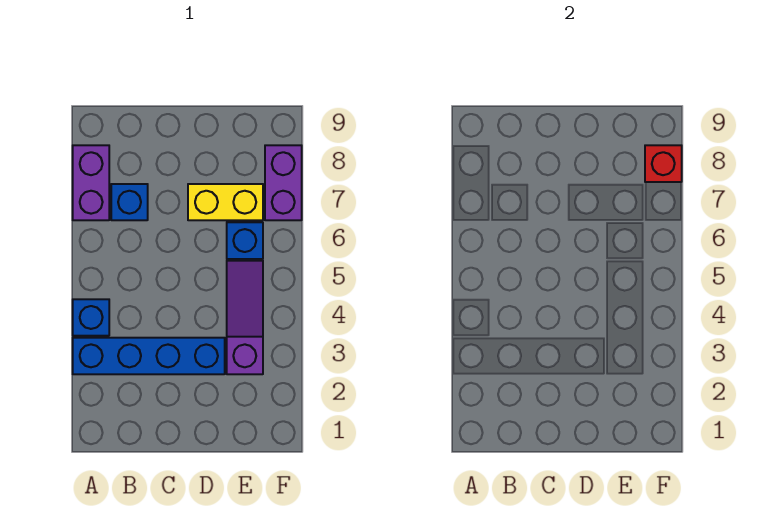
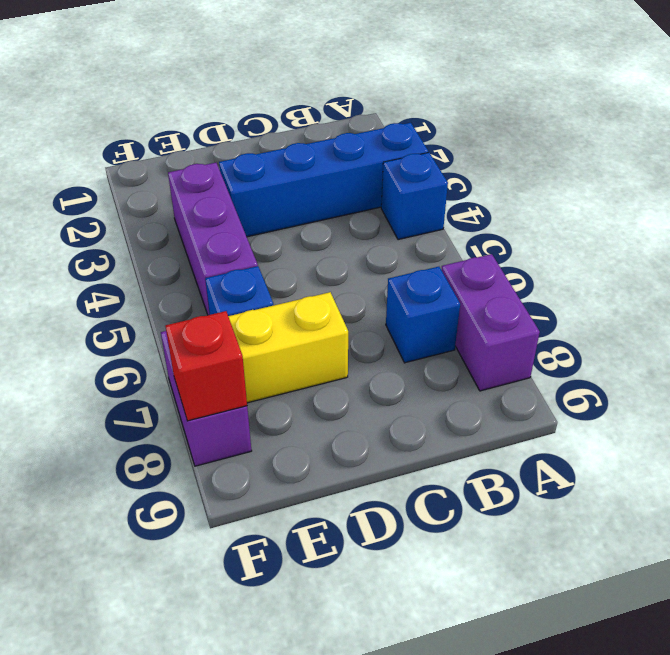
purple 1x3 slope [227,261,263,374] -> purple 1x3 brick [168,163,258,315]

